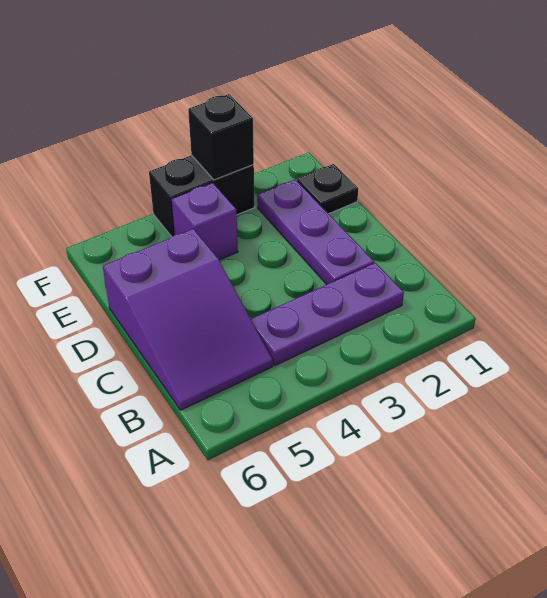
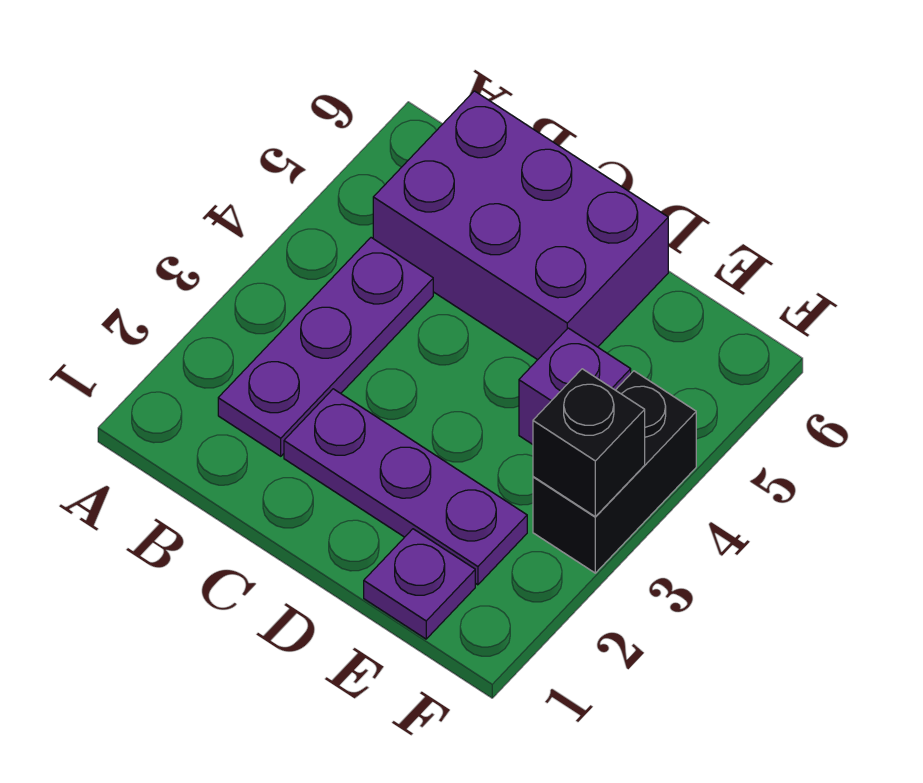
purple 2x3 slope [103,229,273,410] -> purple 2x3 brick [373,91,668,360]
black 1x1 plate [297,164,358,214] -> purple 1x1 plate [364,529,475,639]

